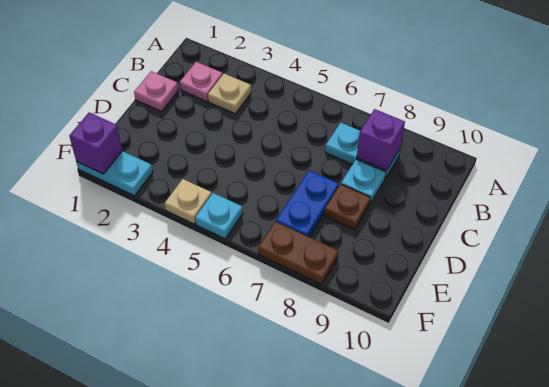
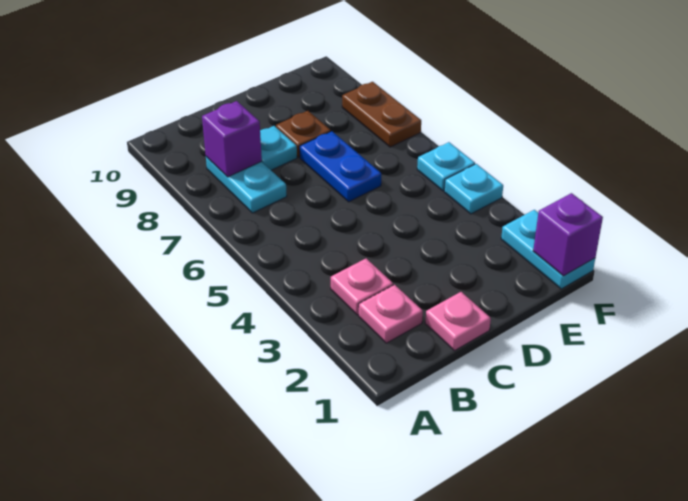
tan 1x1 plate [208,74,251,114] -> pink 1x1 plate [331,259,393,315]
blue 1x2 plate [276,170,339,237] -> blue 1x2 plate turned to [300,131,381,202]
tan 1x1 plate [165,179,212,224] -> cyan 1x1 plate [444,164,503,214]

